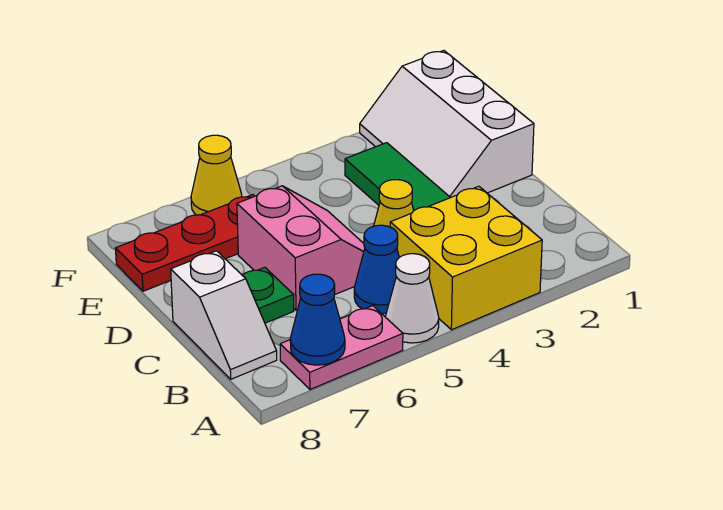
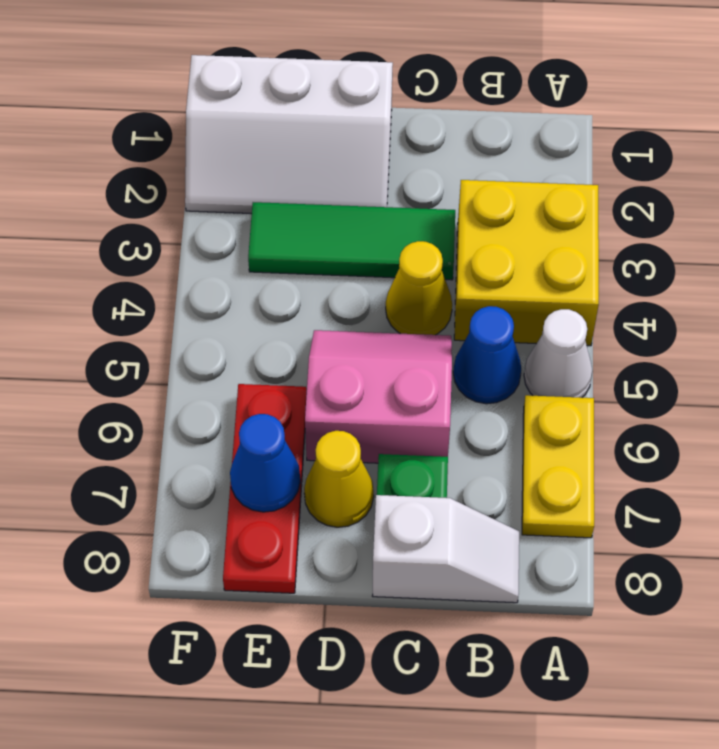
pink 1x2 plate [280,306,403,389] -> yellow 1x2 plate [522,395,594,538]
blue 1x1 cone [290,274,345,365] -> blue 1x1 cone moved to [230,414,300,512]
yellow 1x1 cone [191,135,242,215] -> yellow 1x1 cone moved to [304,431,374,527]

